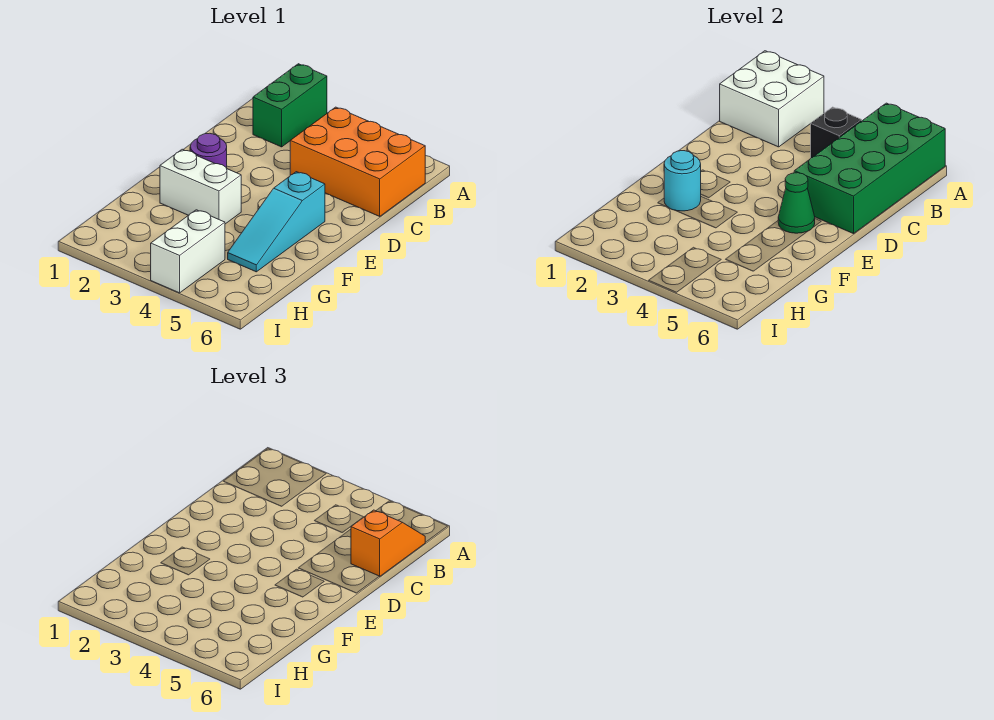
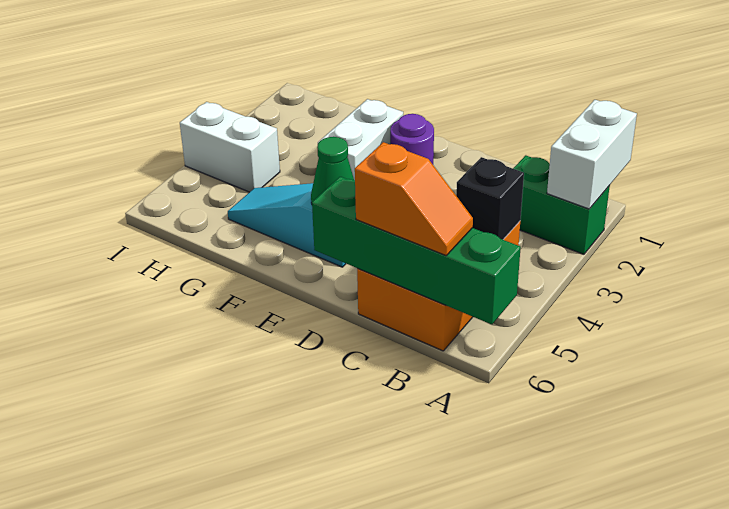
white 2x2 brick [720,51,824,147] -> white 1x2 brick [547,100,637,209]
green 2x4 brick [794,103,945,234] -> green 1x4 brick [312,177,521,325]
cyan 1x1 round brick [664,151,701,211] -> none

